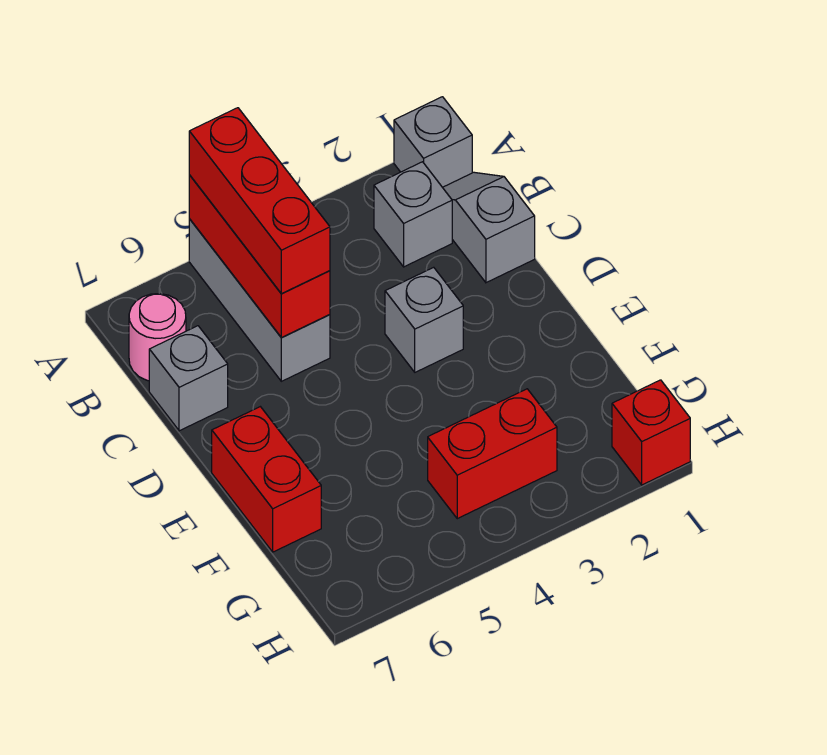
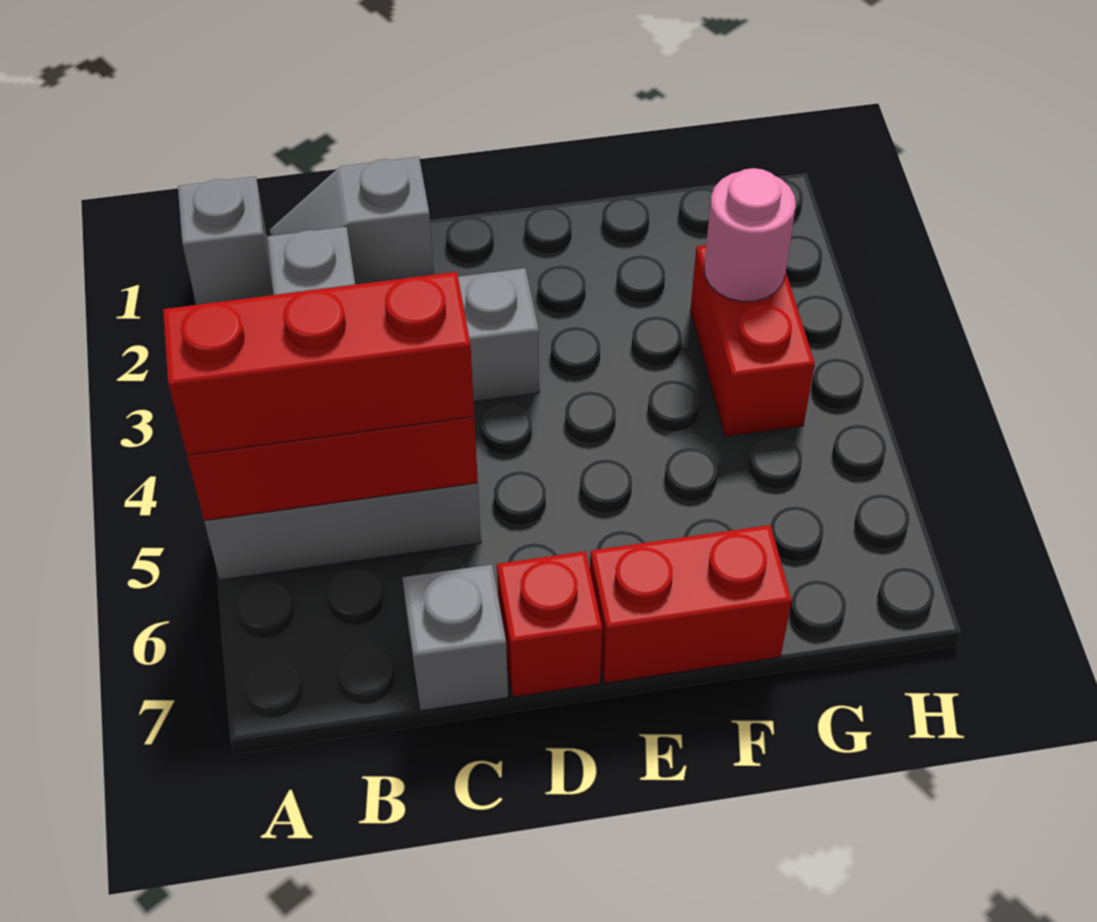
pink 1x1 round brick [129,294,186,381] -> pink 1x1 round brick moved to [704,168,796,302]
red 1x1 brick [612,380,690,485] -> red 1x1 brick moved to [497,551,602,697]

